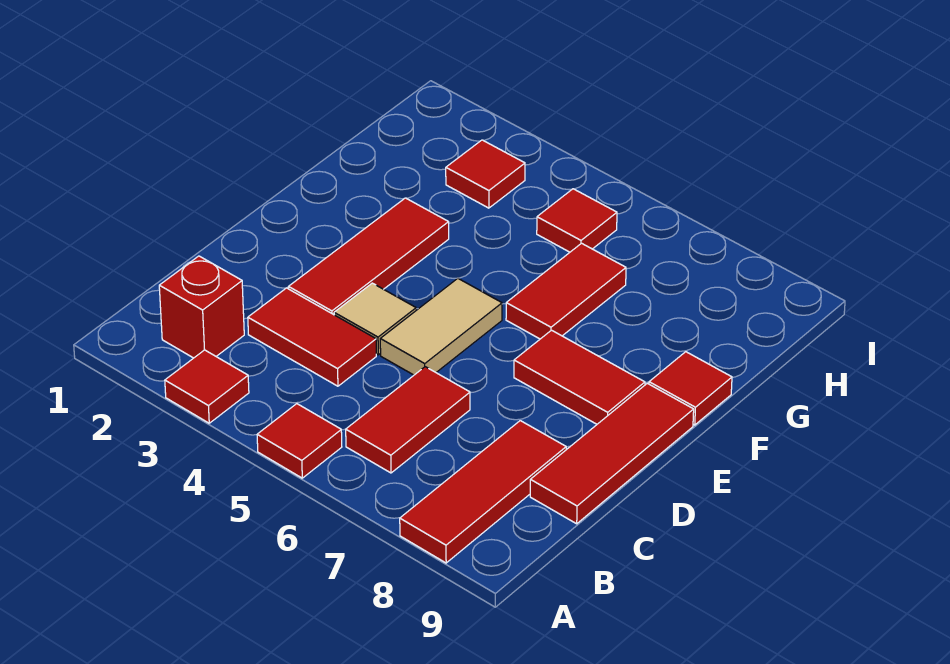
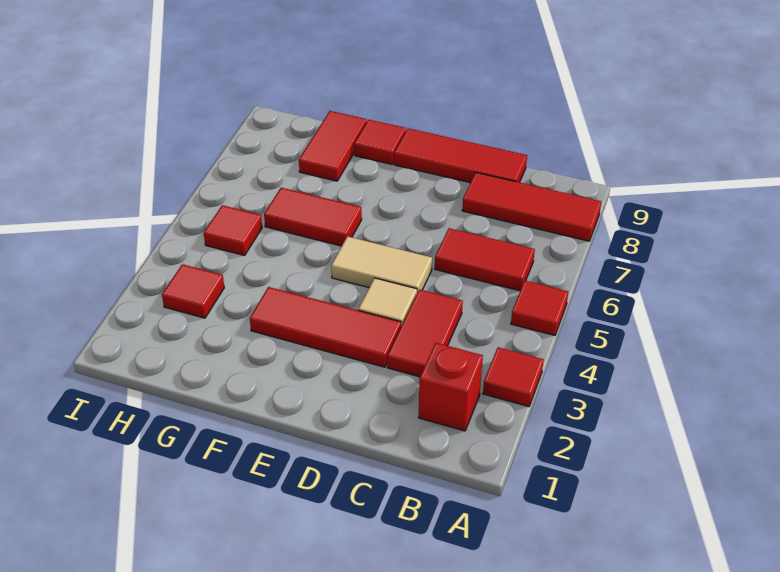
red 1x2 tile [514,330,645,424] -> red 1x2 tile moved to [299,111,367,181]

